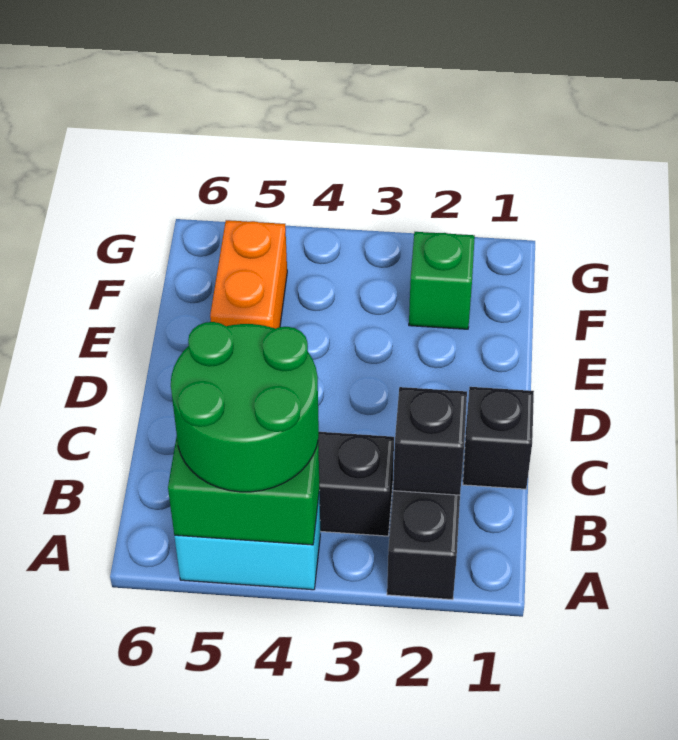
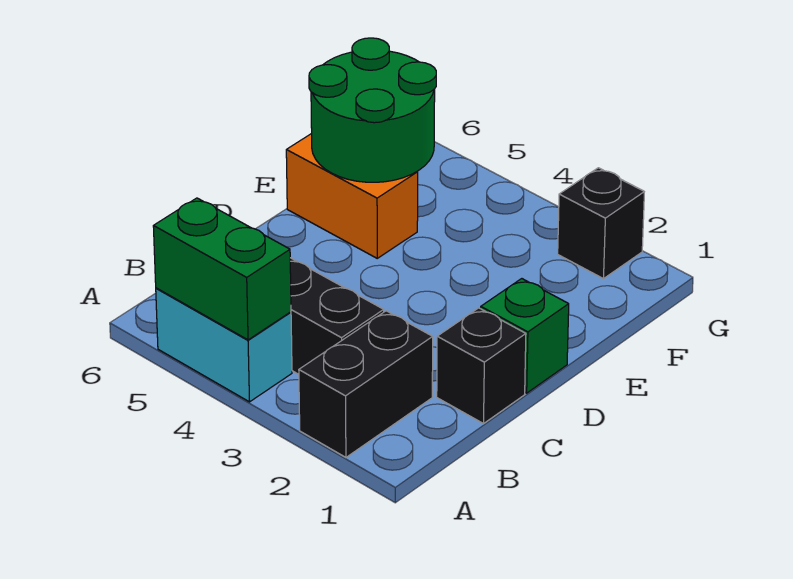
green 2x2 round brick [171,322,319,492] -> green 2x2 round brick moved to [309,38,436,182]
black 1x1 brick [393,387,467,495] -> black 1x1 brick moved to [558,168,644,279]
orange 1x2 brick [210,220,287,329] -> orange 1x2 brick turned to [286,134,418,258]
green 1x1 brick [409,232,475,329] -> green 1x1 brick moved to [481,279,569,393]

